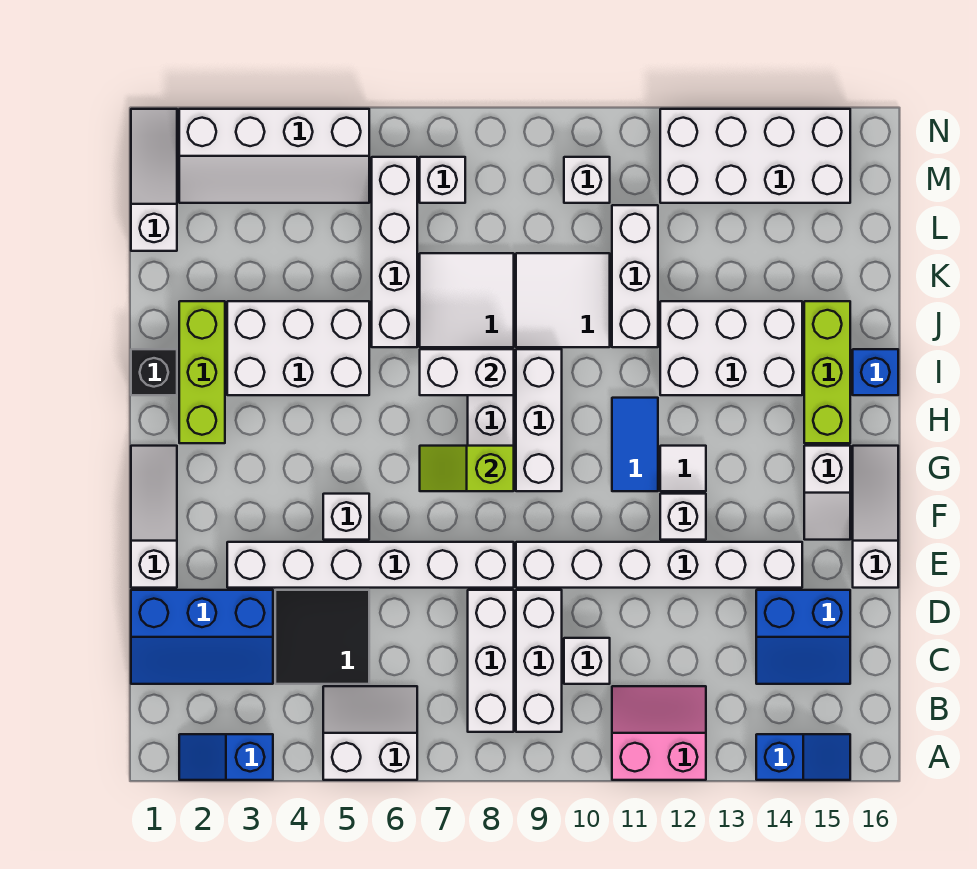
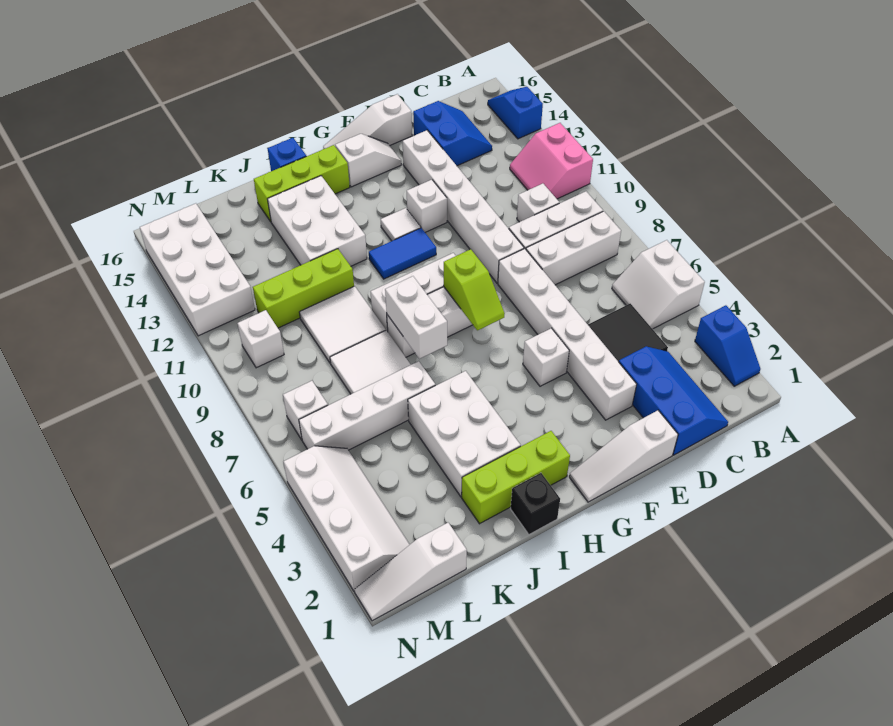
white 1x3 brick [612,205,658,347] -> lime 1x3 brick [253,249,354,328]

